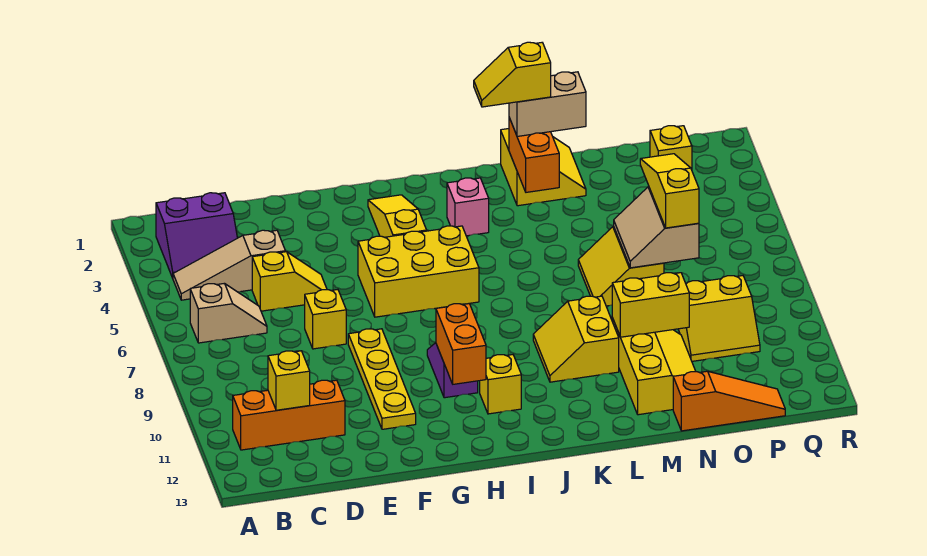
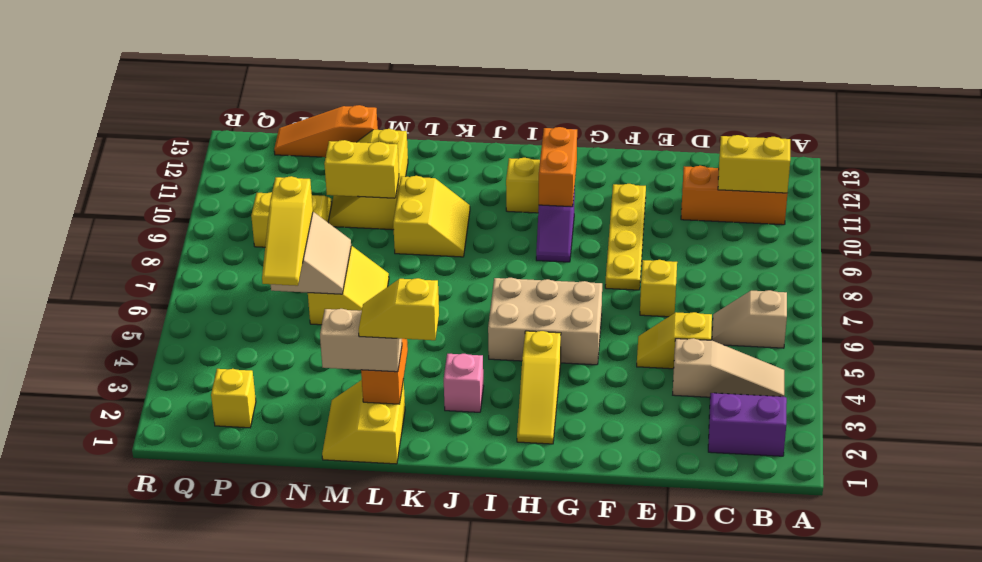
yellow 1x1 brick [268,351,310,410] -> yellow 1x2 brick [718,135,790,193]
yellow 2x3 brick [358,226,479,317] -> tan 2x3 brick [488,278,602,365]
yellow 1x2 slope [474,42,551,107] -> yellow 1x2 slope turned to [359,278,439,340]

